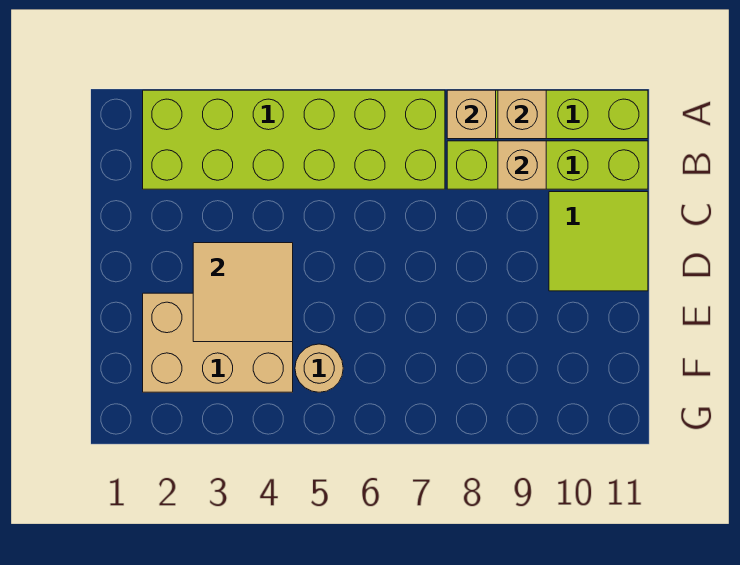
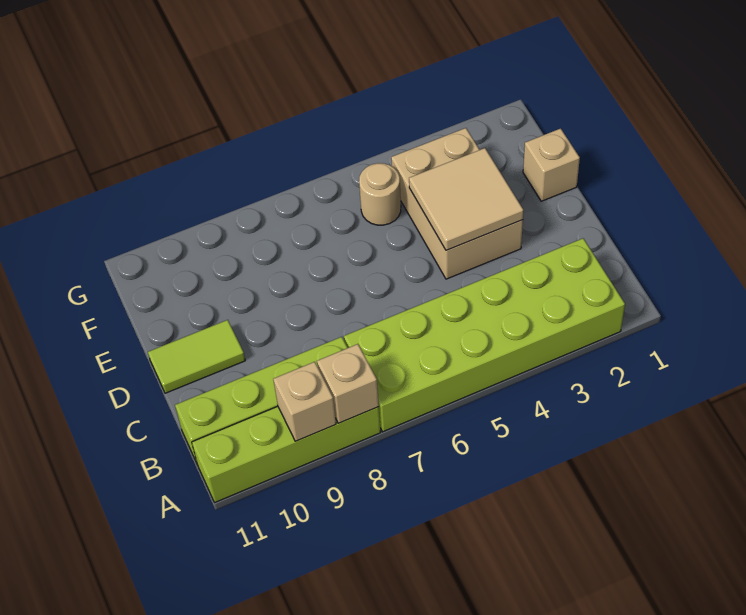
tan 1x1 brick [498,141,546,189] -> tan 1x1 brick moved to [523,128,580,201]
lime 2x2 tile [549,192,648,291] -> lime 1x2 tile [148,320,245,393]
tan 2x3 brick [143,293,293,392] -> tan 2x3 brick turned to [391,128,523,279]

